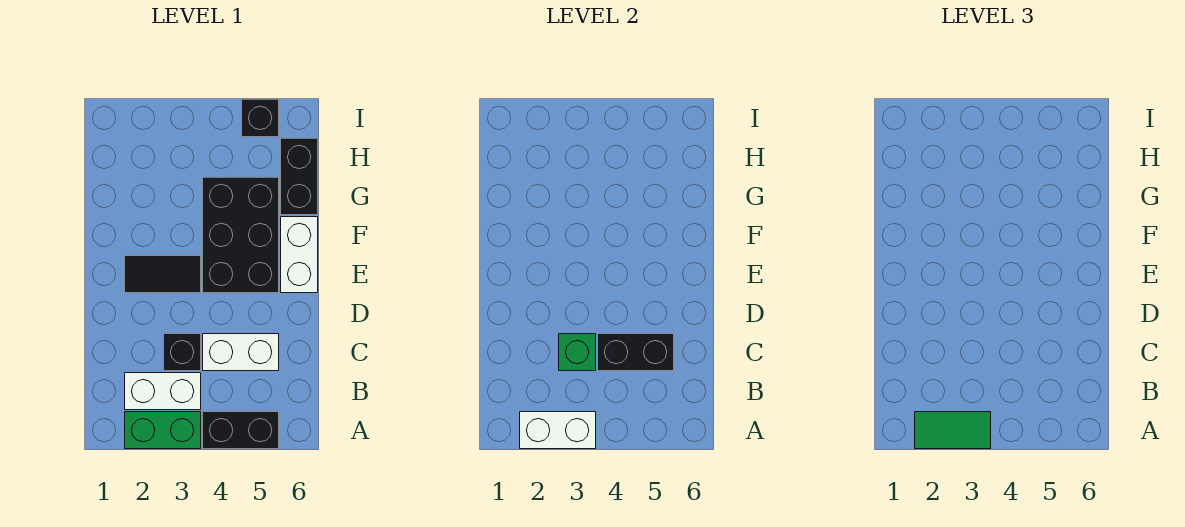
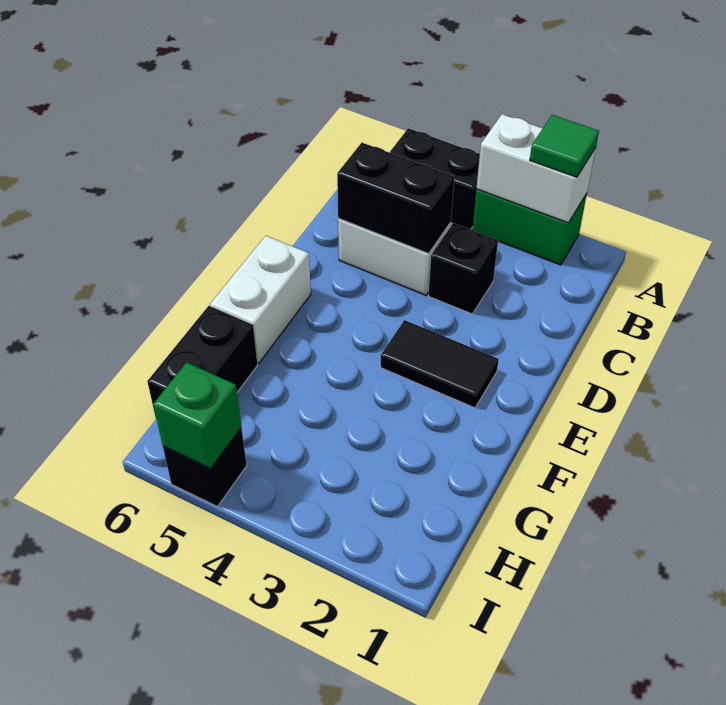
green 1x2 tile [915,412,991,449] -> green 1x1 tile [530,115,599,177]
white 1x2 brick [125,373,201,410] -> none
green 1x1 brick [559,334,596,371] -> green 1x1 brick moved to [153,362,241,468]
black 2x3 brick [203,177,279,293] -> none

